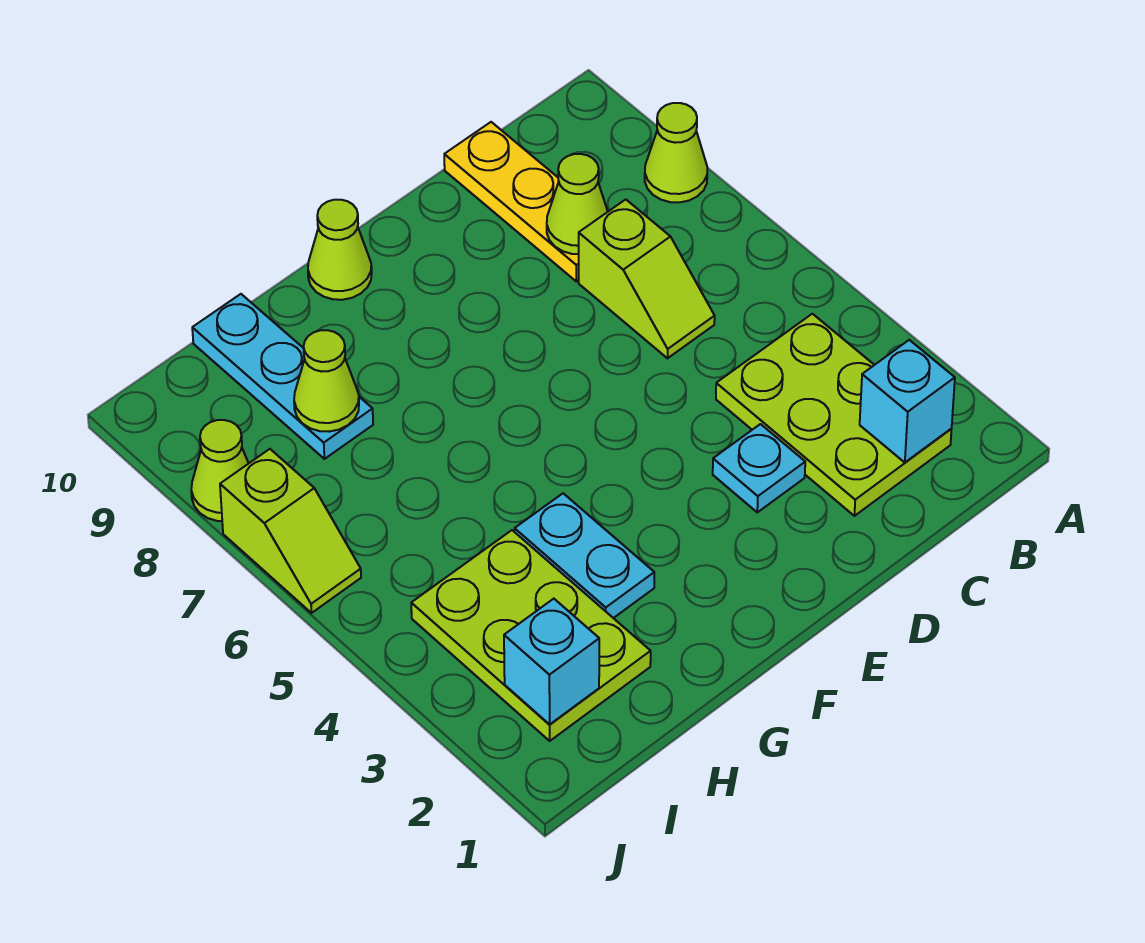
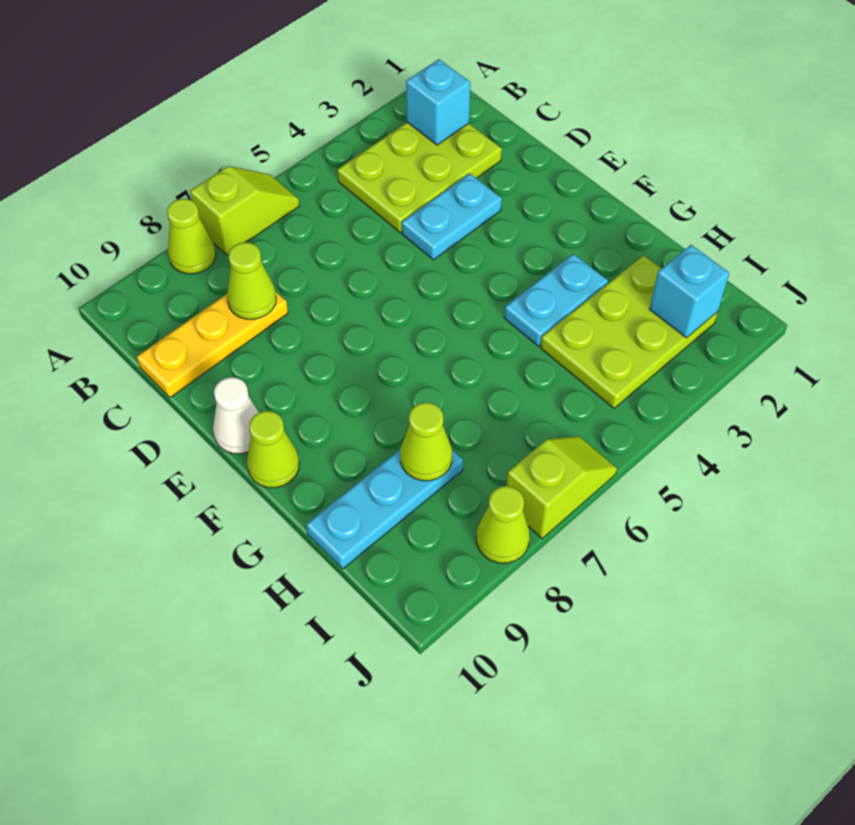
lime 1x2 slope [579,200,715,358] -> lime 1x2 slope moved to [190,166,300,255]
cyan 1x1 plate [713,424,805,512] -> cyan 1x2 plate [402,173,502,260]
none -> white 1x1 cone [213,377,259,454]

